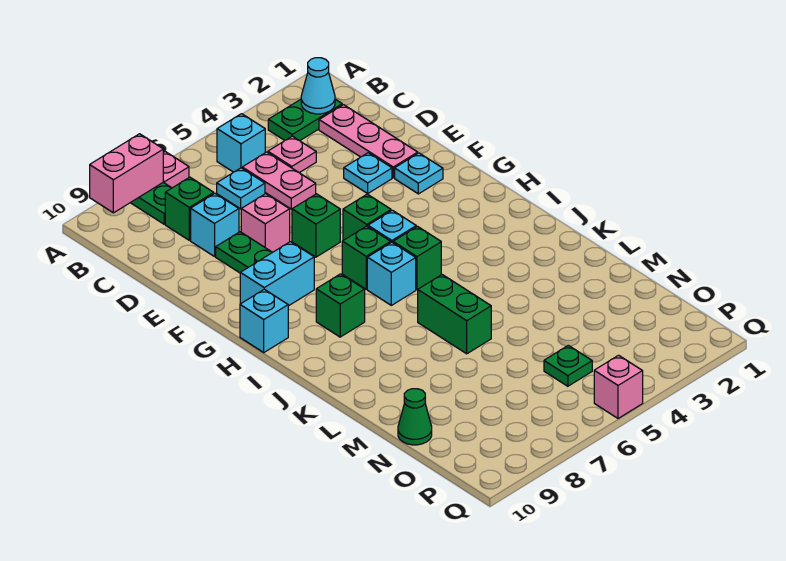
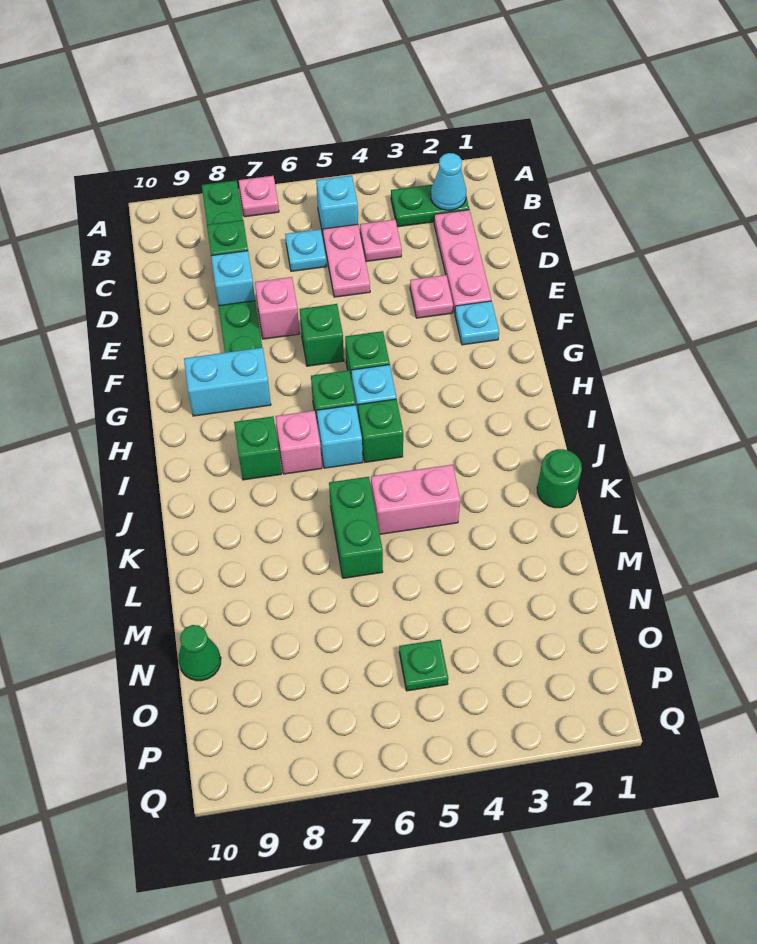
pink 1x2 brick [90,134,163,213] -> pink 1x2 brick moved to [371,465,460,534]
cyan 1x1 plate [344,153,392,193] -> pink 1x1 plate [410,275,453,318]
cyan 1x1 brick [240,289,288,352] -> none
none -> green 1x1 round brick [537,449,582,508]
pink 1x1 brick [594,355,643,419] -> pink 1x1 brick moved to [276,411,322,474]

